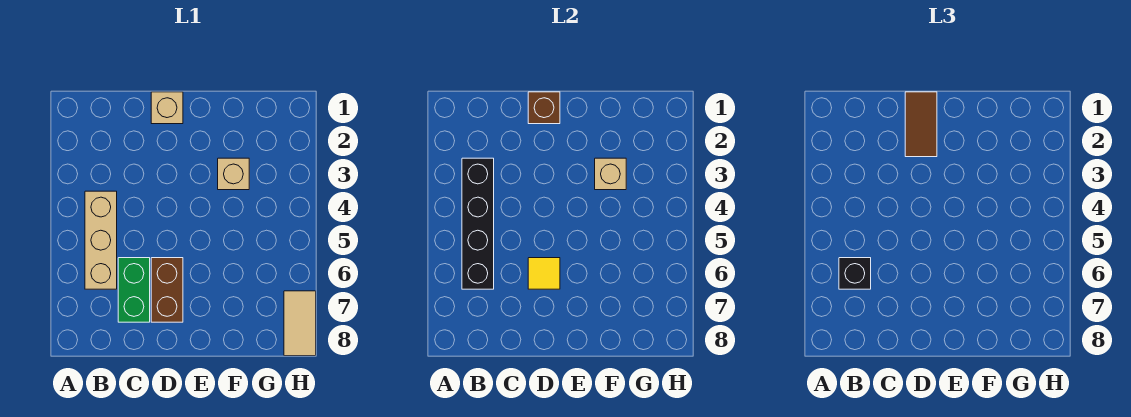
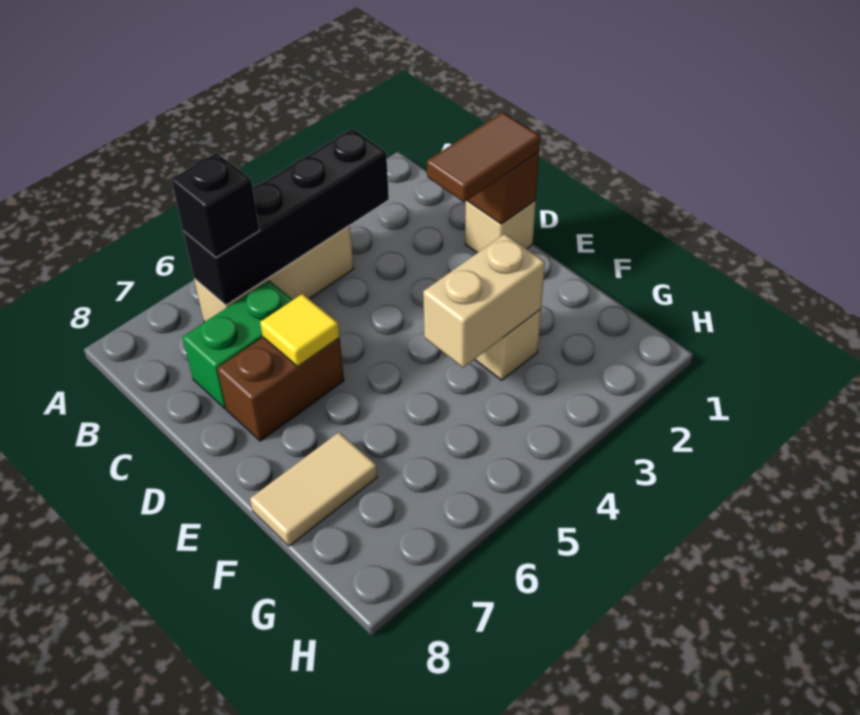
tan 1x1 brick [595,158,626,190] -> tan 1x2 brick [423,234,545,368]
tan 1x2 tile [284,291,316,356] -> tan 1x2 tile moved to [250,432,377,546]

